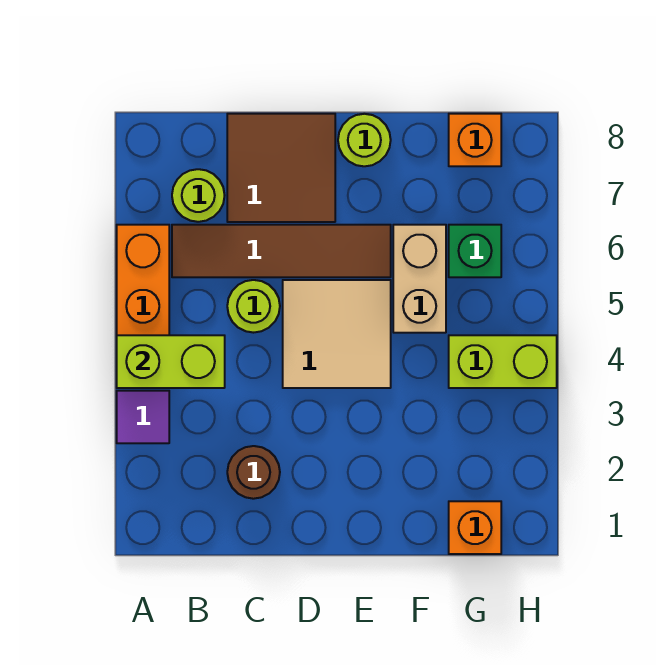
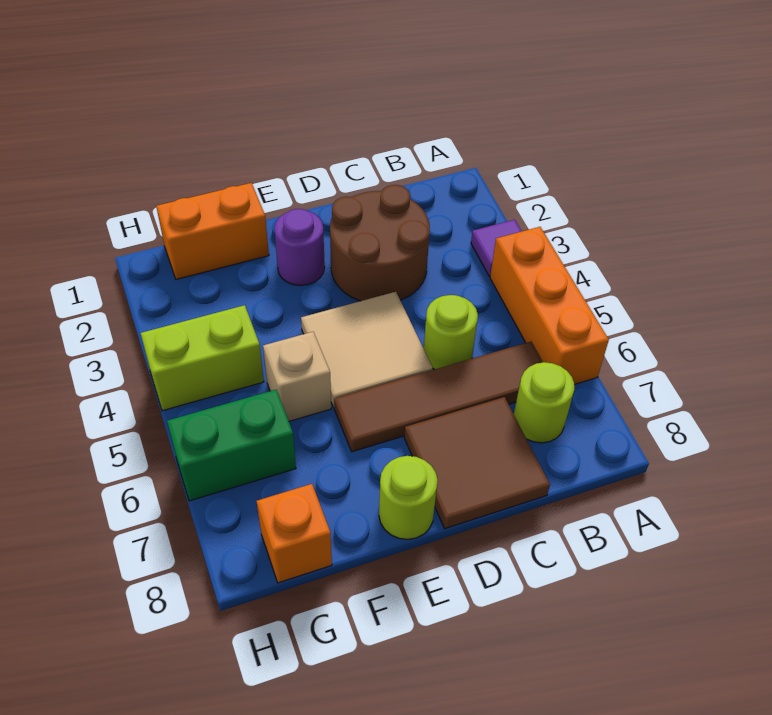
lime 1x2 brick [117,335,225,388] -> none
brown 1x1 round brick [227,446,280,499] -> brown 2x2 round brick [330,185,430,301]
none -> purple 1x1 round brick [274,209,325,286]
tan 1x2 brick [393,225,446,333] -> tan 1x1 brick [263,332,331,421]
orange 1x1 brick [449,501,501,554] -> orange 1x2 brick [156,183,269,279]
green 1x1 brick [449,225,501,277] -> green 1x2 brick [167,390,296,501]

